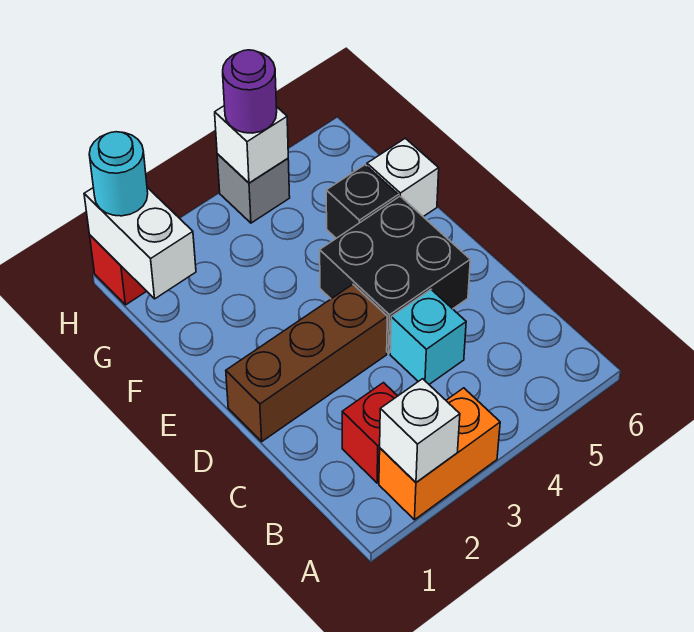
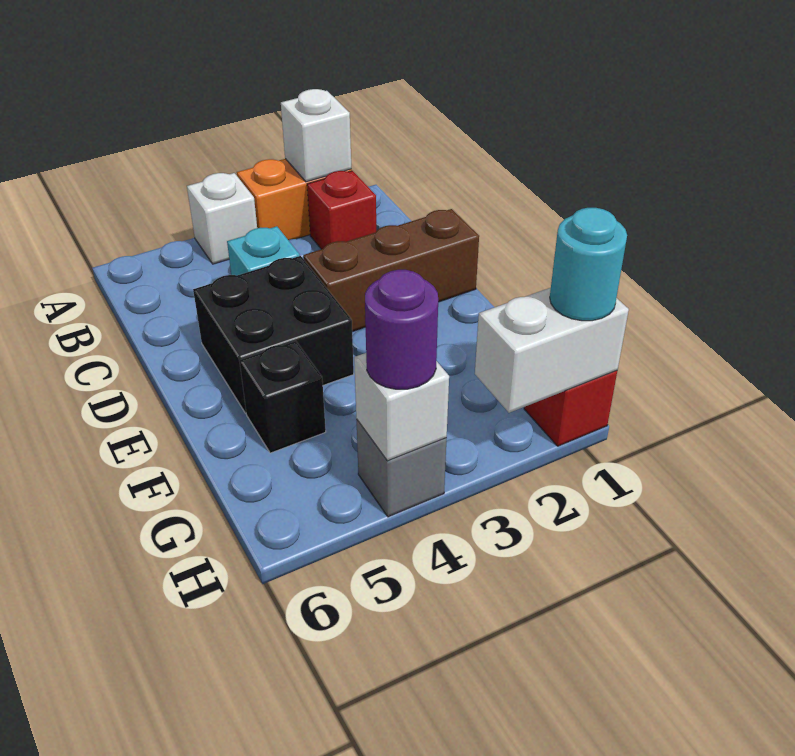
white 1x1 brick [367,138,439,217] -> white 1x1 brick moved to [187,173,257,264]
white 1x2 brick [84,188,196,299] -> white 1x2 brick turned to [475,288,629,413]

